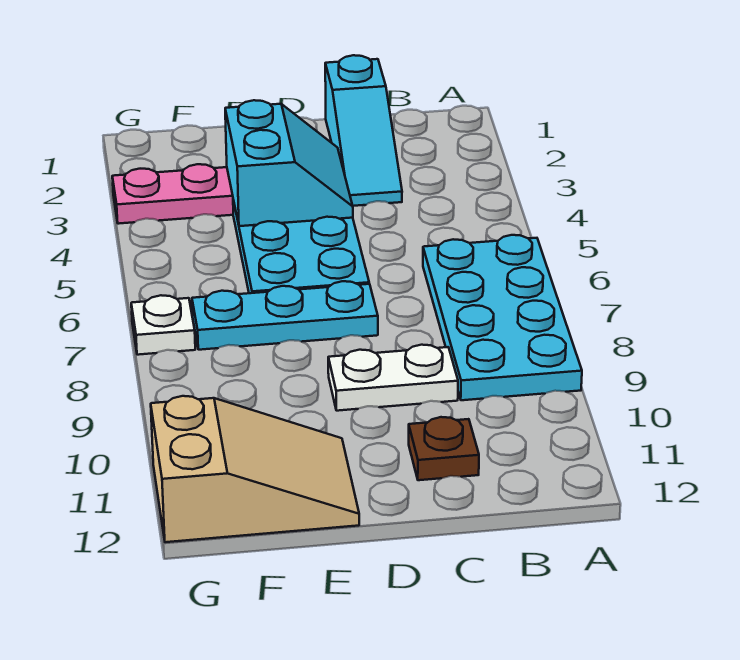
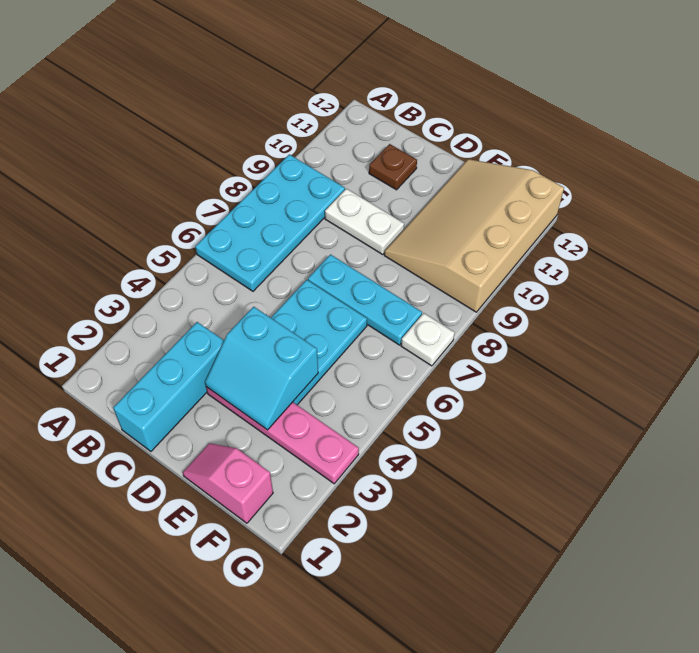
cyan 1x3 slope [325,55,402,206] -> cyan 1x3 brick [113,322,224,451]
cyan 2x2 slope [225,100,353,226] -> cyan 2x2 slope turned to [205,307,318,430]
none -> pink 1x2 slope [183,443,273,523]
tan 2x3 slope [151,396,359,542] -> tan 3x4 slope [384,159,564,312]

